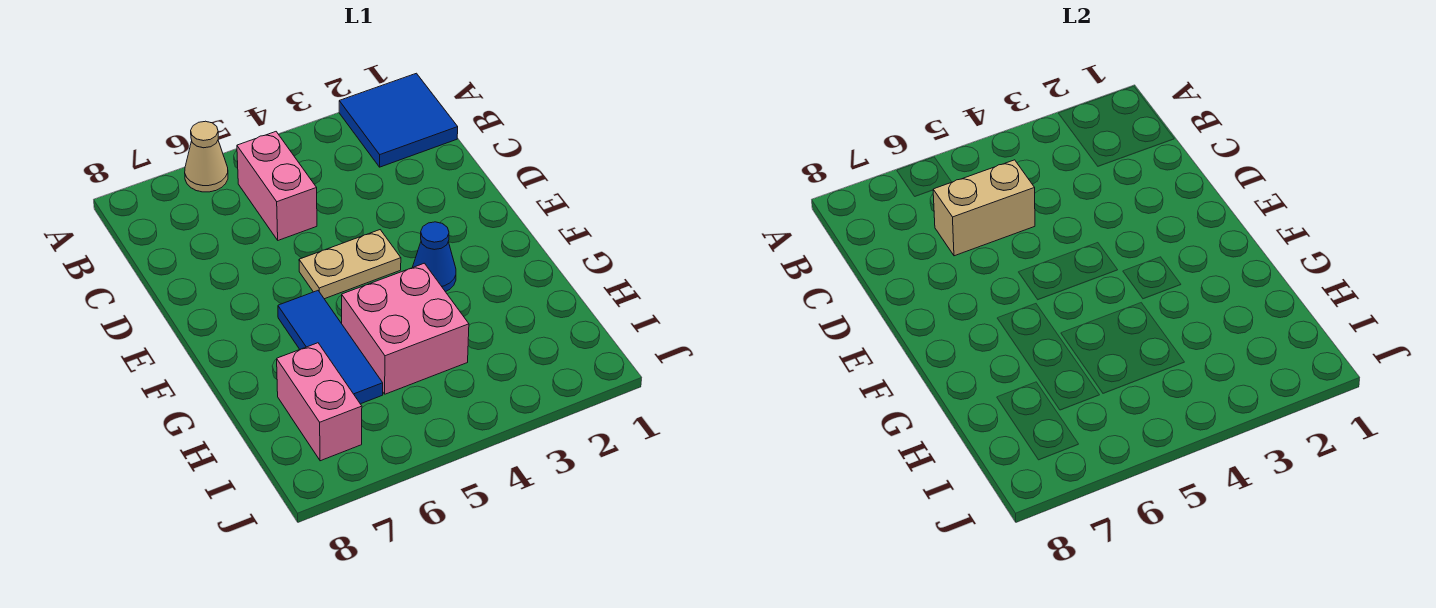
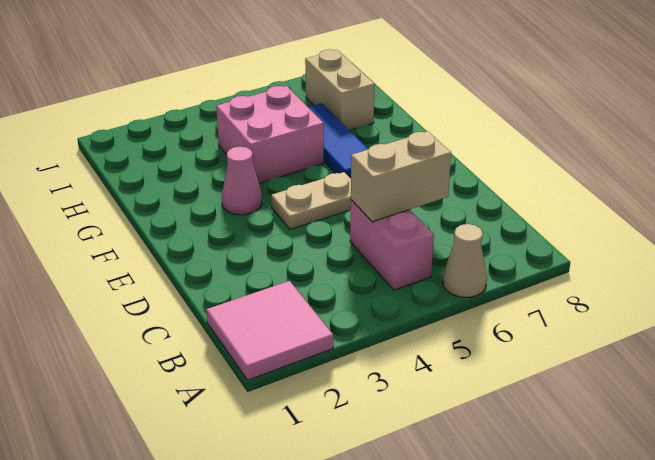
blue 2x2 tile [339,73,458,167] -> pink 2x2 tile [206,281,333,380]
blue 1x1 cone [412,222,456,292] -> pink 1x1 cone [222,147,262,215]
pink 1x2 brick [277,343,362,461] -> tan 1x2 brick [305,49,375,130]

